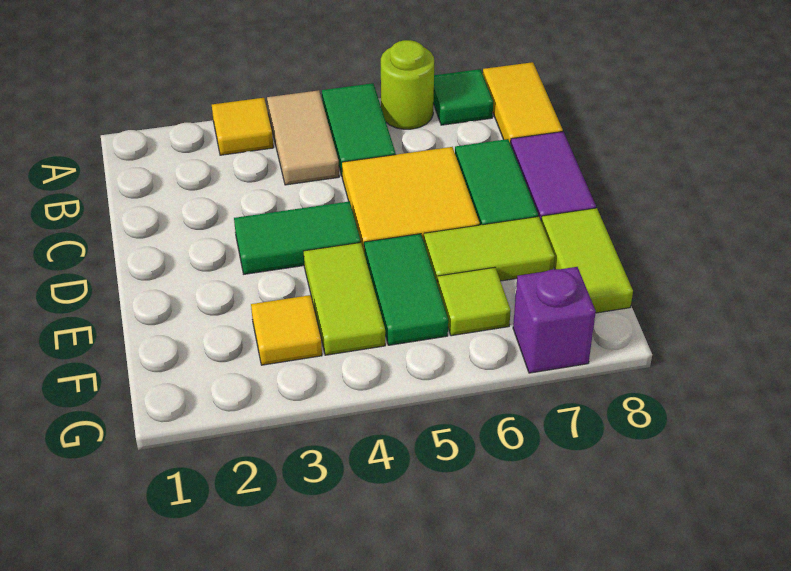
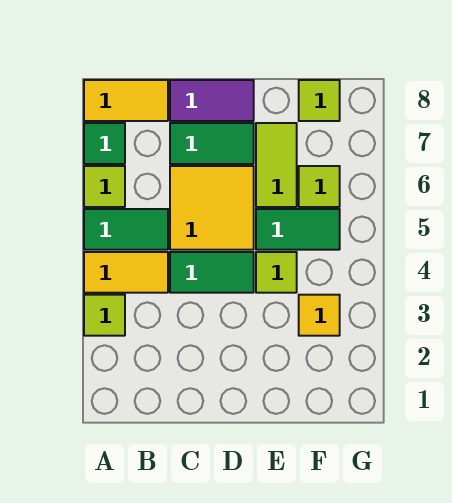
yellow 1x1 tile [212,98,273,155] -> lime 1x1 tile [84,295,125,336]
tan 1x2 tile [267,90,339,185] -> yellow 1x2 tile [84,252,168,293]
lime 1x1 round brick [381,40,434,129] -> lime 1x1 tile [84,166,125,207]
green 1x2 tile [234,201,361,274] -> green 1x2 tile turned to [170,252,254,293]
lime 1x2 tile [304,242,385,355] -> lime 1x1 tile [256,252,297,293]
lime 1x2 tile [541,208,633,313] -> lime 1x1 tile [299,80,340,121]
purple 1x1 brick [513,267,596,373] -> none

